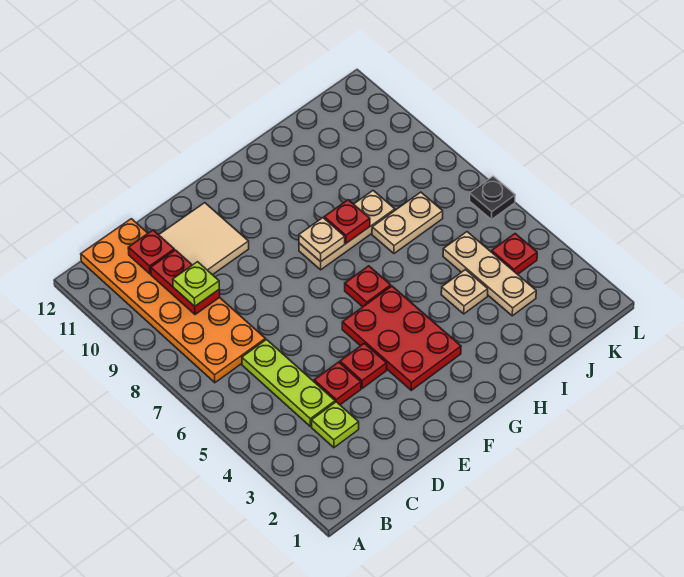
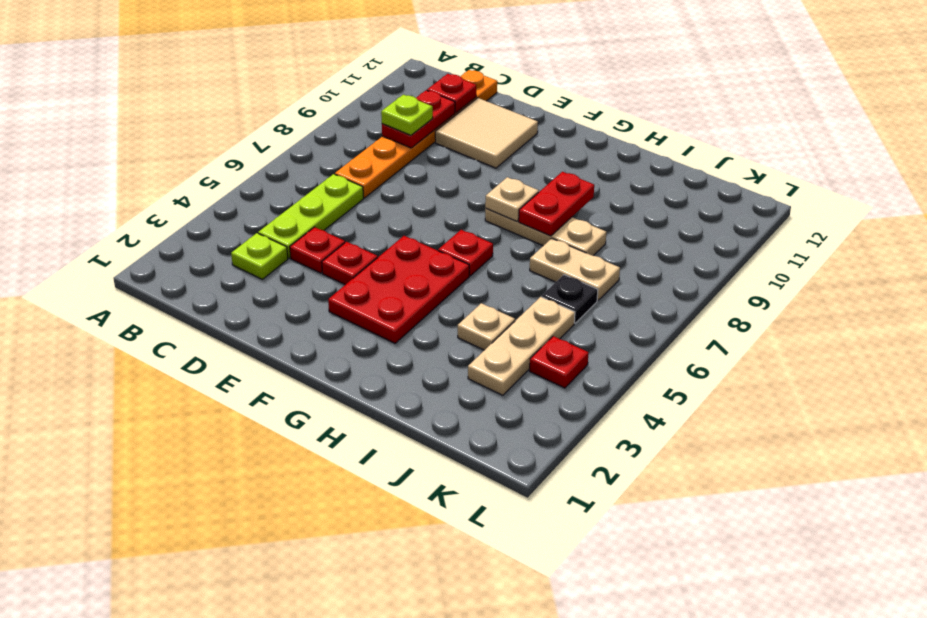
orange 2x6 plate [81,219,265,383] -> orange 1x6 plate [335,70,497,198]
red 1x1 plate [324,200,370,243] -> red 1x2 plate [519,172,594,236]
black 1x1 plate [469,176,515,220] -> black 1x1 plate moved to [542,275,598,323]

